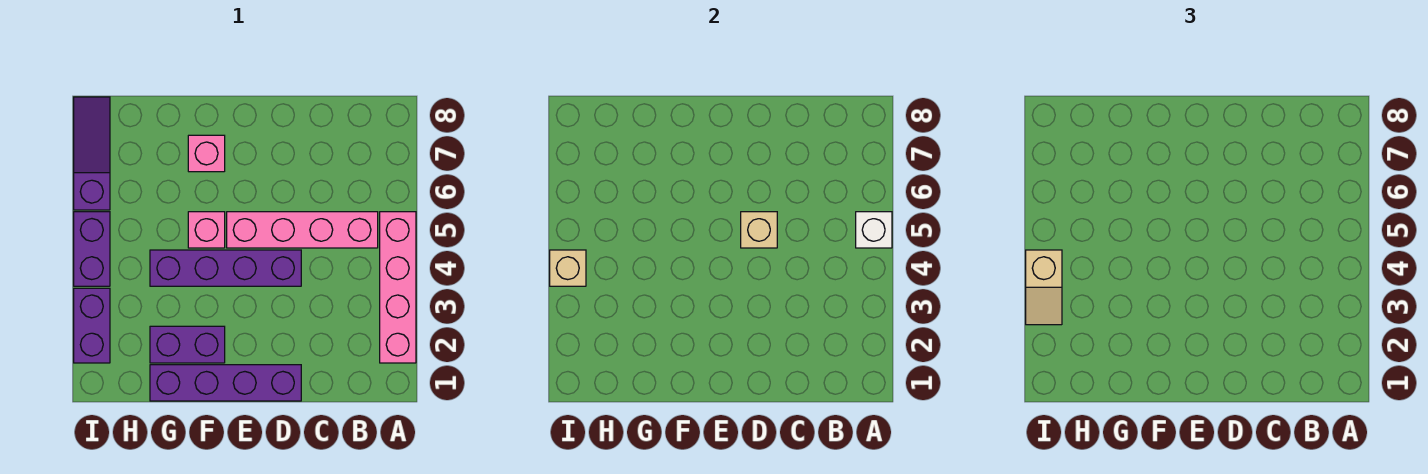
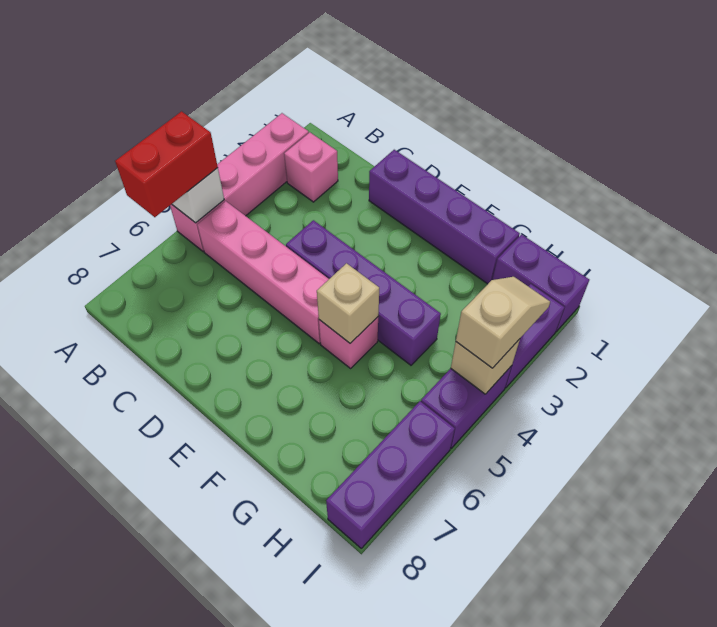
none -> red 1x2 brick [115,111,218,217]
tan 1x1 brick [741,212,777,248] -> tan 1x1 brick moved to [317,263,379,343]
purple 1x2 brick [150,326,225,363] -> purple 1x2 brick moved to [493,235,589,332]
pink 1x1 brick [188,135,225,172] -> pink 1x1 brick moved to [284,132,338,202]
purple 1x3 slope [74,97,110,210] -> purple 1x3 brick [326,401,455,548]

